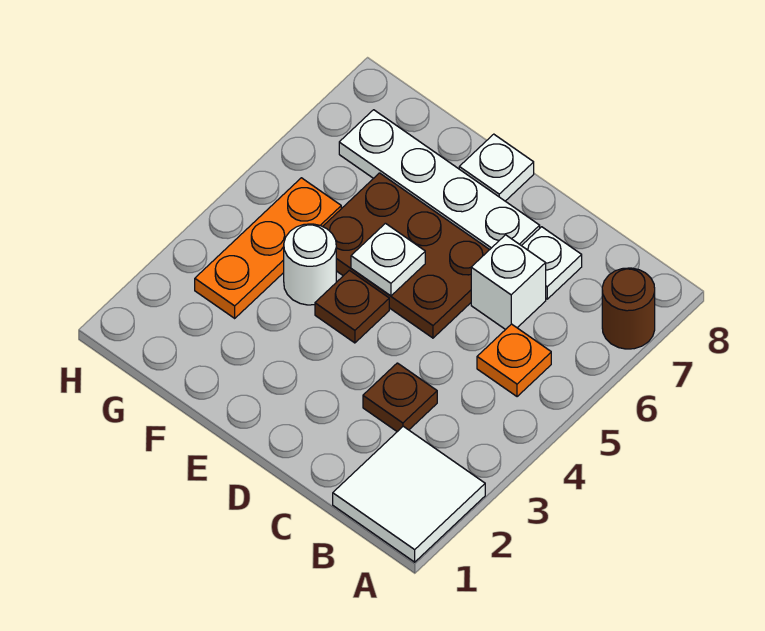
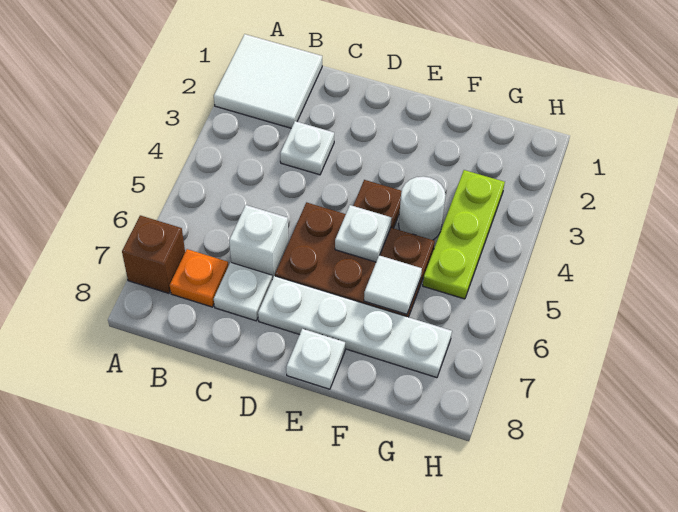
brown 1x1 round brick [602,268,655,349] -> brown 1x1 brick [122,215,185,293]
orange 1x1 plate [477,324,551,397] -> orange 1x1 plate moved to [170,249,228,307]
brown 1x1 plate [363,363,437,432] -> white 1x1 plate [280,121,334,175]
none -> white 1x1 tile [364,255,422,314]
orange 1x3 plate [195,178,341,318] -> lime 1x3 plate [423,170,505,299]

